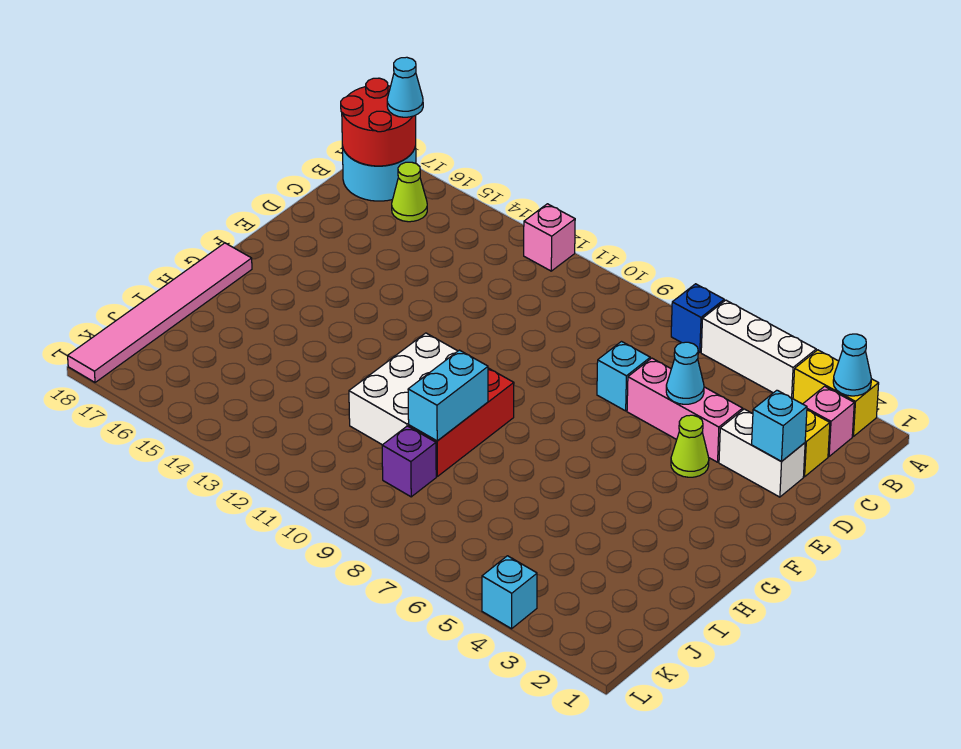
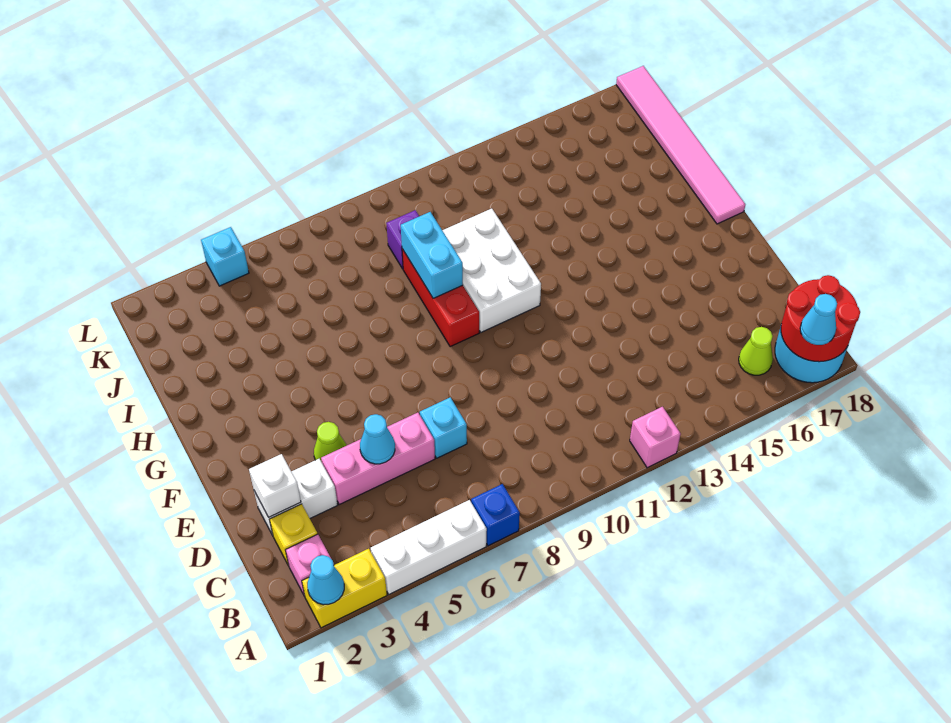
cyan 1x1 brick [752,390,807,462] -> white 1x1 brick [249,454,301,517]

